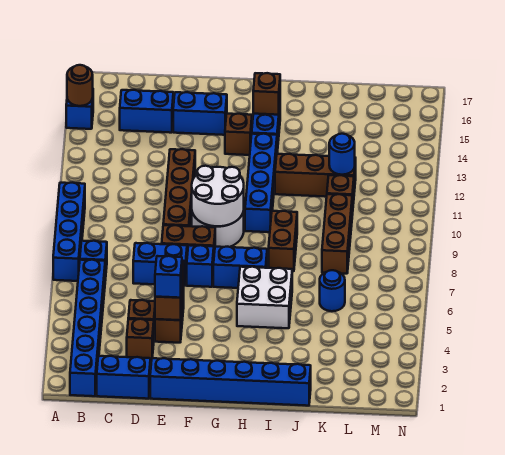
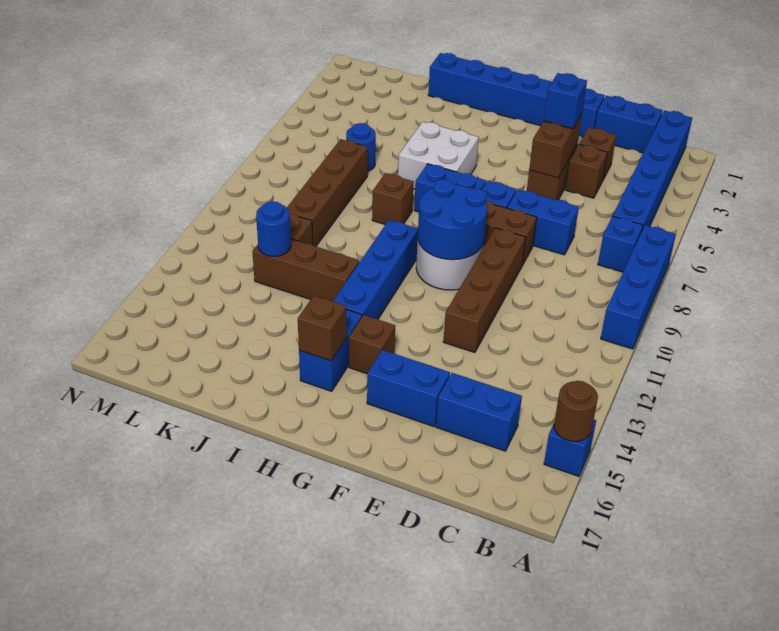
white 2x2 round brick [192,166,244,226] -> blue 2x2 round brick [418,179,487,260]
brown 1x2 brick [269,211,297,271] -> brown 1x1 brick [372,173,414,225]
brown 1x3 brick [322,194,352,274] -> brown 1x4 brick [287,139,368,246]

